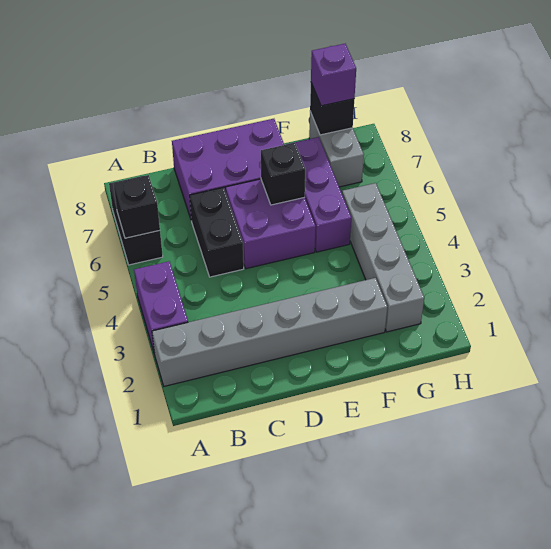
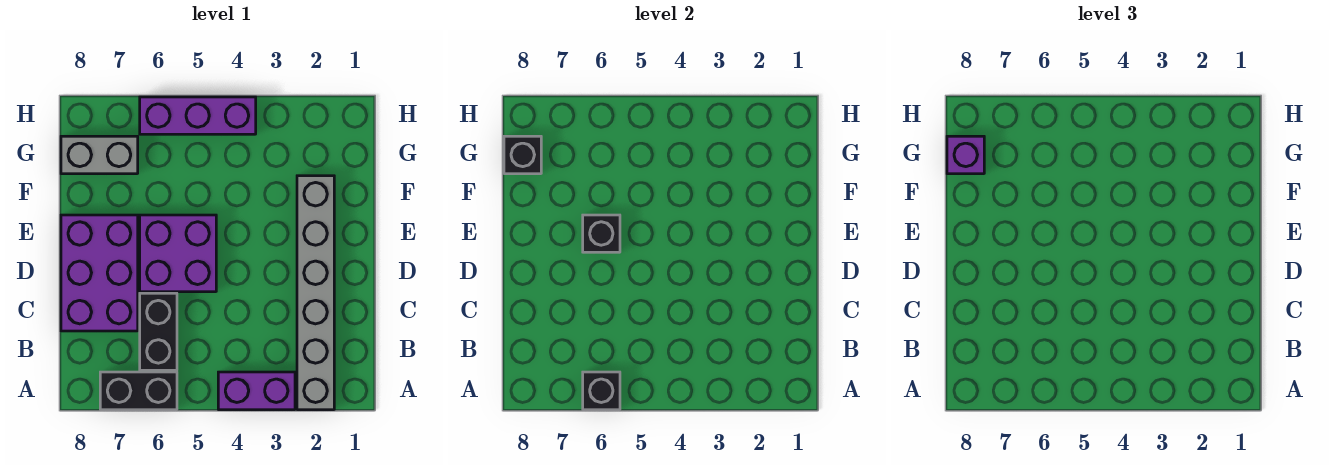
black 1x2 brick [190,187,244,277] -> black 1x2 brick turned to [140,293,177,370]
purple 1x3 brick [286,137,351,252] -> purple 1x3 brick moved to [140,97,256,134]
grey 1x4 brick [342,183,424,332] -> none

